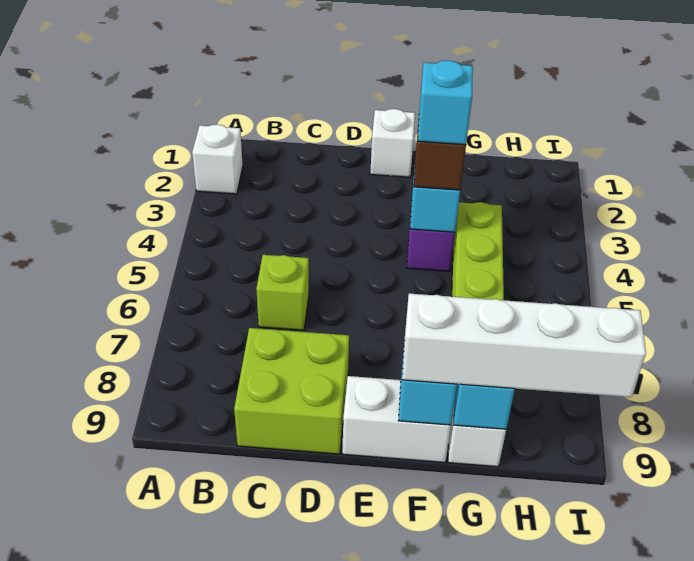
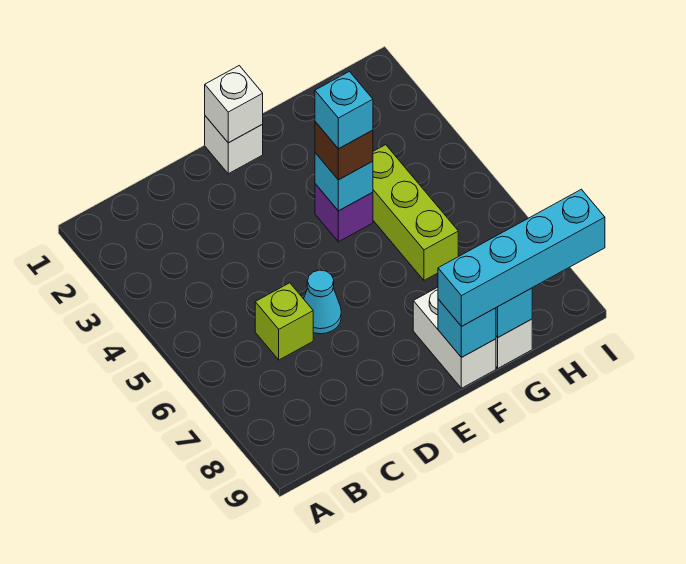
white 1x1 brick [192,124,243,194] -> white 1x1 brick moved to [205,66,263,143]
lime 2x2 brick [234,328,349,454] -> none
none -> cyan 1x1 cone [304,270,341,334]
white 1x2 brick [342,376,451,462] -> white 1x2 brick turned to [413,287,496,388]
white 1x4 brick [402,294,646,397] -> cyan 1x4 brick [438,189,605,326]

